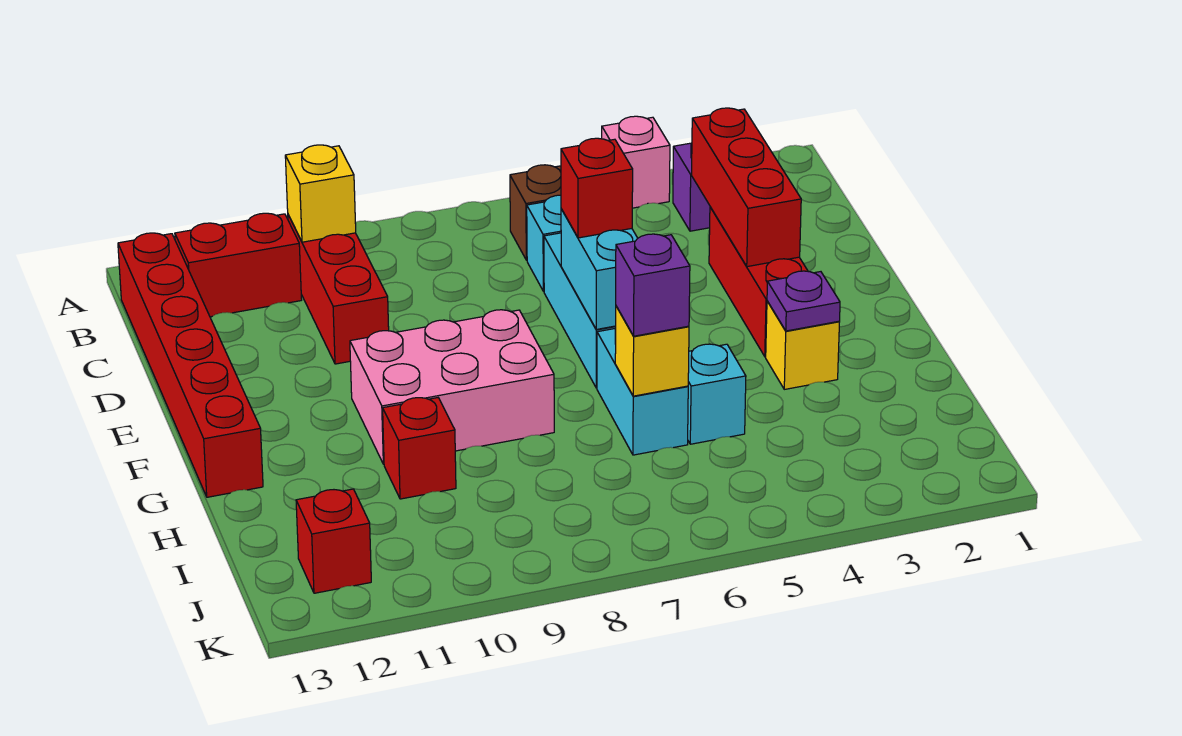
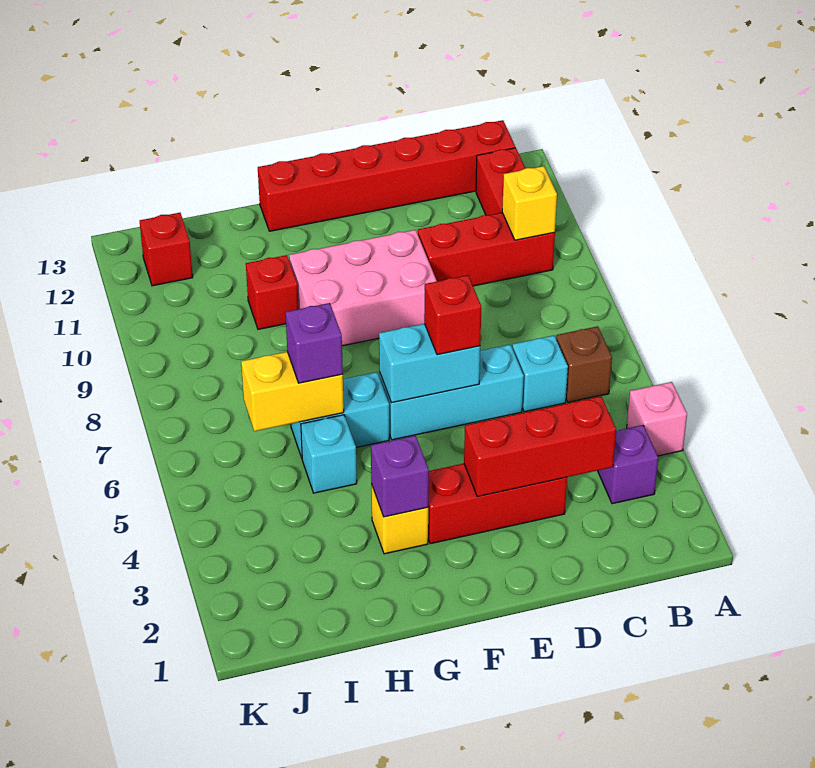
pink 2x3 brick [350,310,554,464] -> pink 2x3 brick turned to [289,230,437,346]
purple 1x1 plate [767,271,840,331] -> purple 1x1 brick [371,436,429,517]
yellow 1x1 brick [615,306,689,396] -> yellow 1x2 brick [241,352,344,431]

